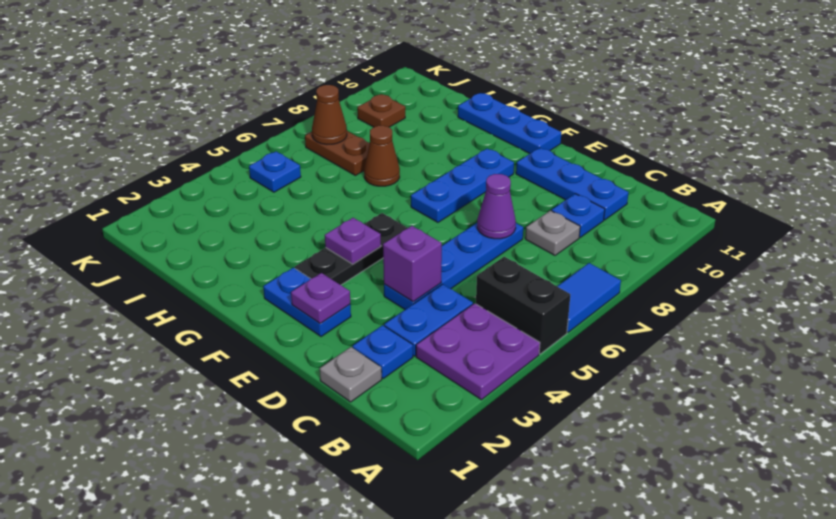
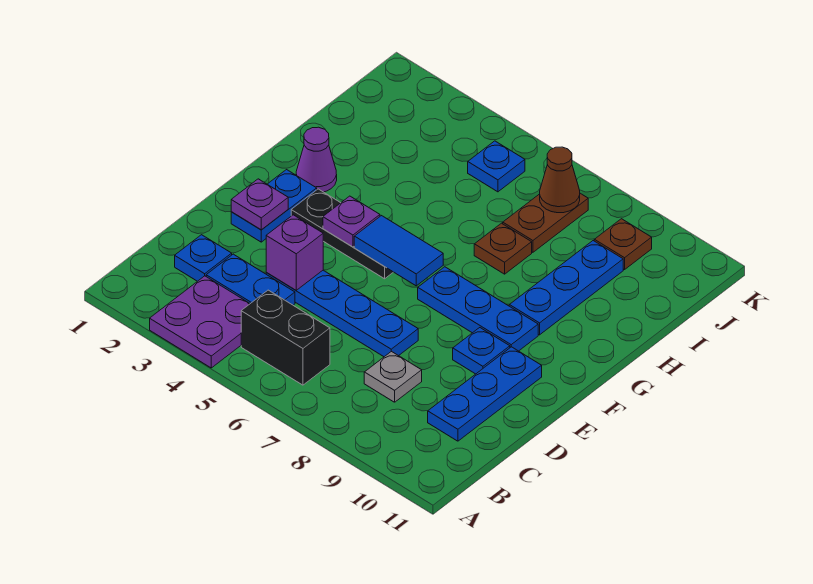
black 1x2 brick [476,257,570,354] -> black 1x2 brick turned to [241,290,330,385]
blue 1x2 tile [557,263,621,332] -> blue 1x2 tile moved to [354,216,443,286]
grey 1x1 plate [320,347,382,402] -> none
blue 1x1 plate [552,194,605,237] -> blue 1x1 plate moved to [453,328,510,374]
purple 1x1 cone [477,174,516,239] -> purple 1x1 cone moved to [296,127,337,192]
blue 1x3 plate [458,93,562,154] -> blue 1x3 plate moved to [509,241,623,335]
brown 1x1 cone [364,126,400,186] -> brown 1x1 plate [474,223,532,274]

